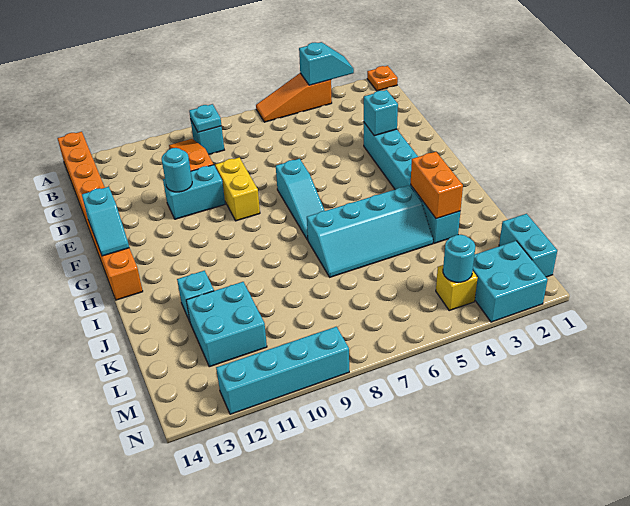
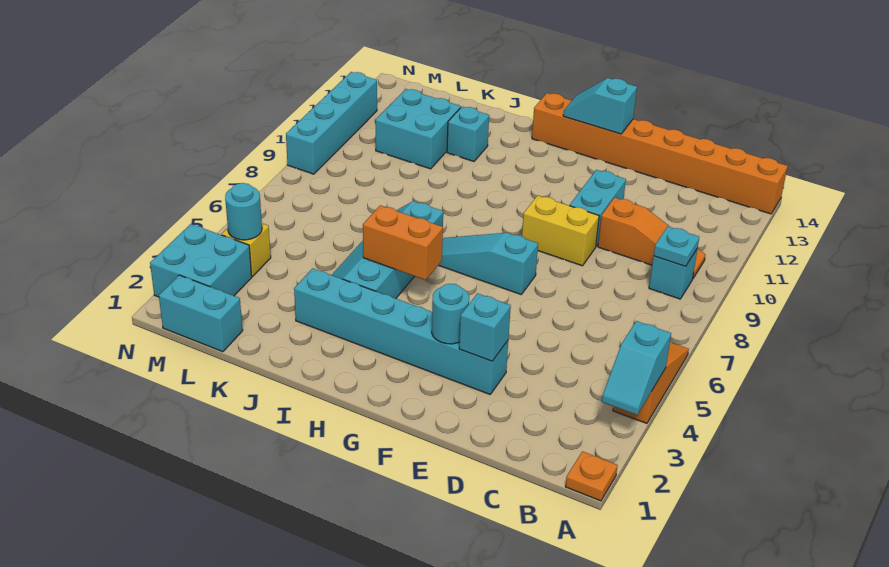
cyan 1x1 round brick [162,148,192,192] -> cyan 1x1 round brick moved to [432,284,469,344]
orange 1x2 brick [411,152,463,219] -> orange 1x2 brick moved to [363,205,443,280]

